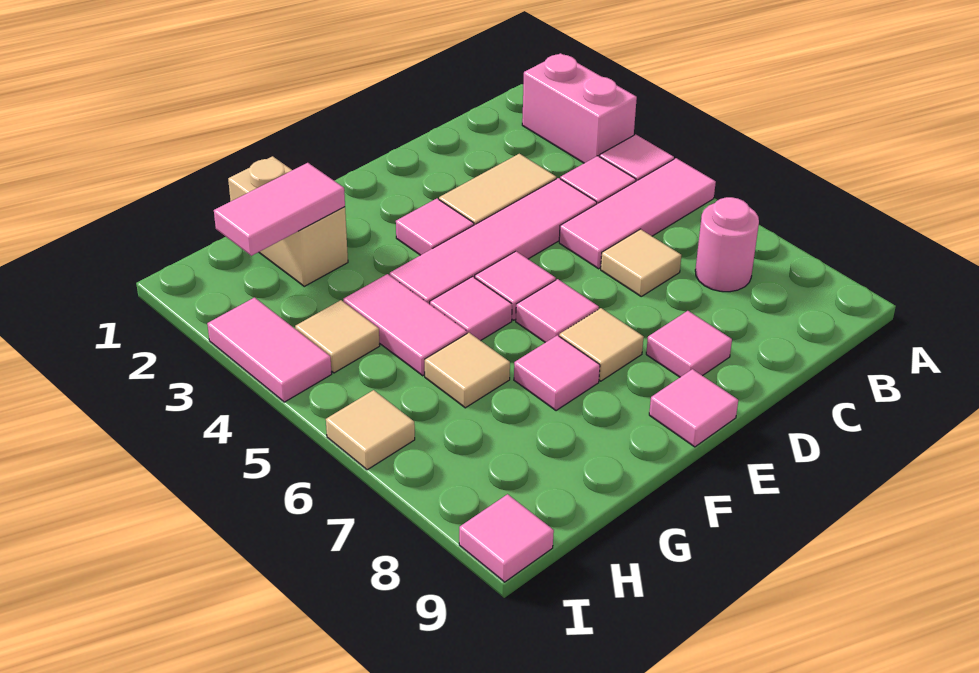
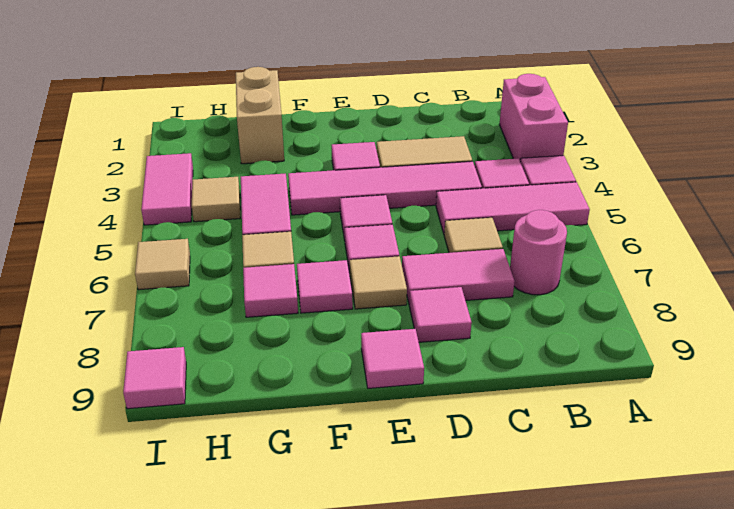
pink 1x1 tile [430,277,512,341] -> pink 1x1 tile moved to [243,264,298,317]
pink 1x2 tile [214,163,345,256] -> pink 1x2 tile moved to [402,249,515,305]

